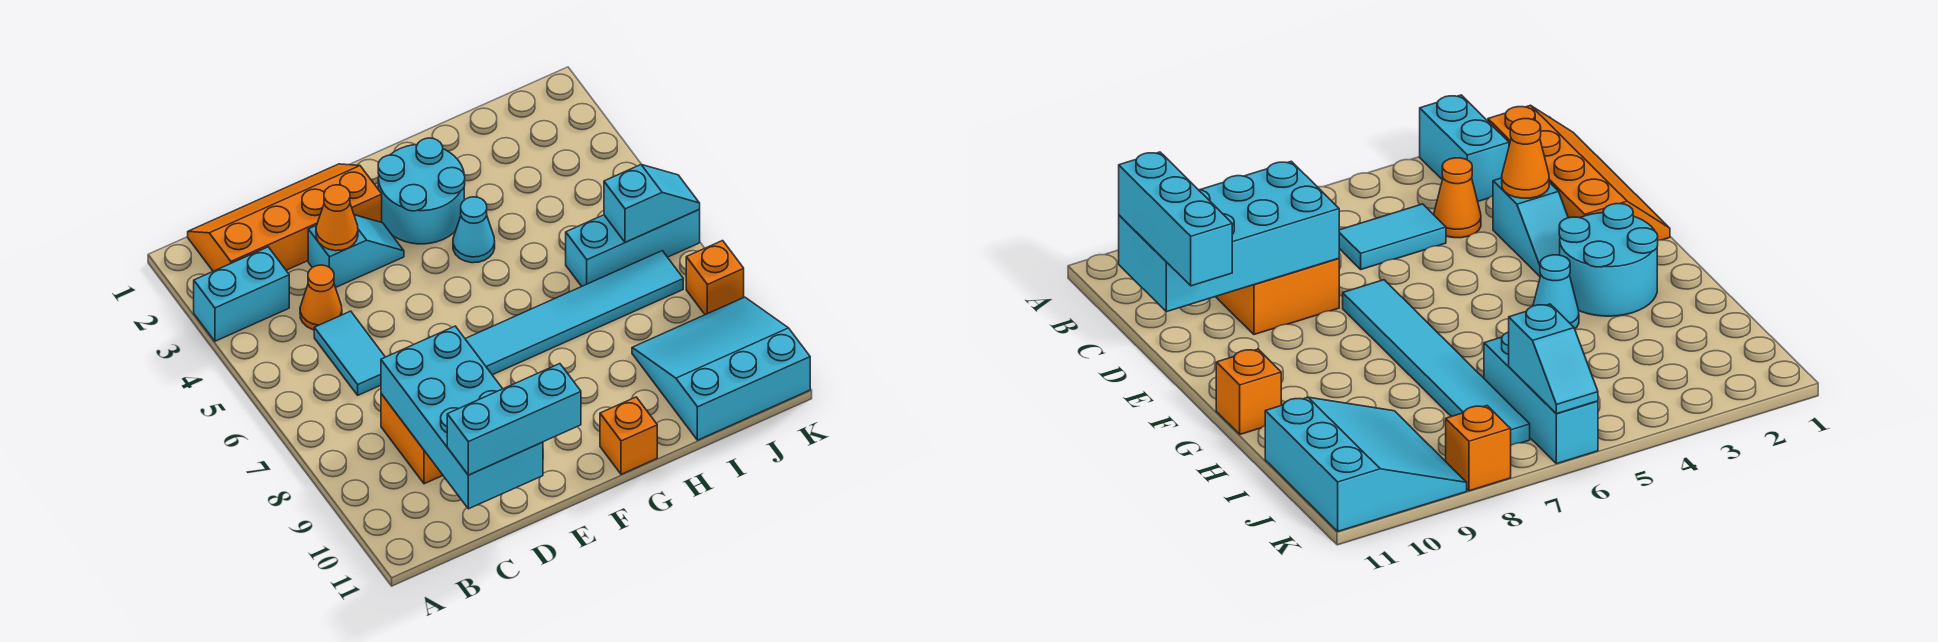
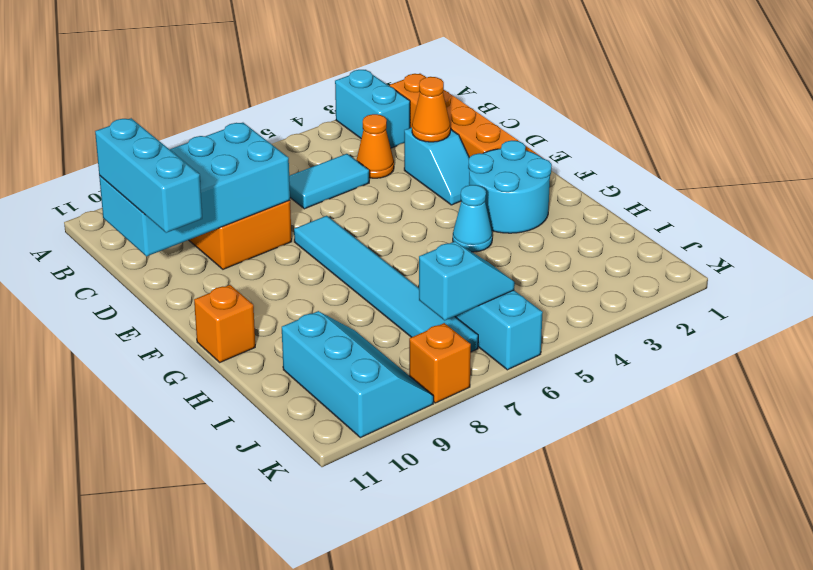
cyan 3x3 slope [632,297,810,440] -> cyan 2x3 slope [282,311,434,438]
cyan 1x2 slope [604,165,700,242] -> cyan 1x2 slope turned to [419,242,515,320]

